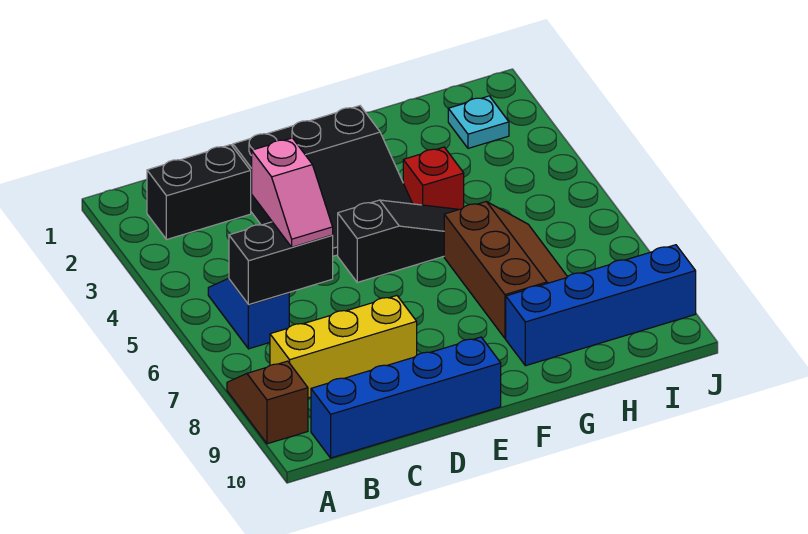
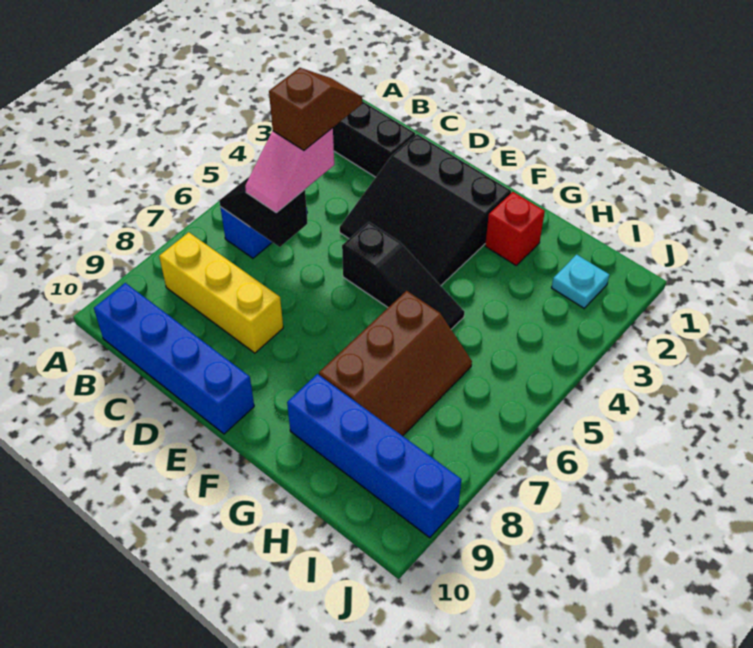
brown 1x2 slope [227,361,308,444] -> brown 1x2 slope moved to [269,68,362,150]
black 1x2 brick [229,222,333,305] -> black 1x2 slope [219,178,307,247]
red 1x1 brick [403,147,464,209] -> red 1x1 brick moved to [485,192,545,265]

